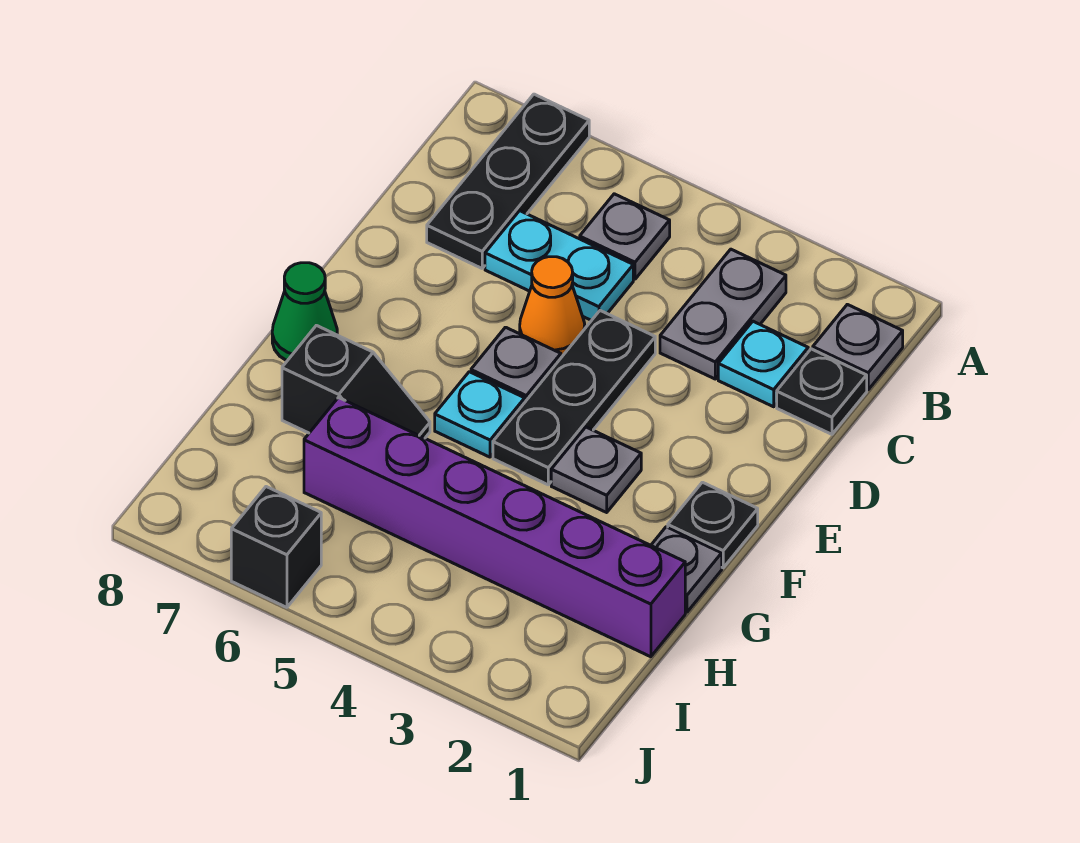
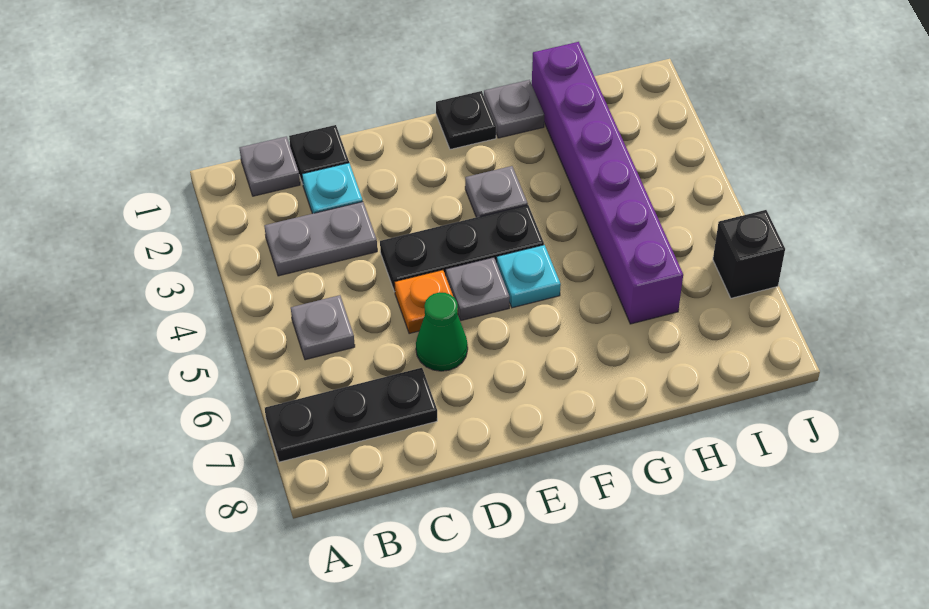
cyan 1x2 plate [485,211,633,321] -> none
orange 1x1 cone [520,257,585,357] -> orange 1x1 plate [394,270,453,334]
green 1x1 cone [272,263,337,361] -> green 1x1 cone moved to [416,292,468,371]
black 1x2 slope [282,325,430,438] -> none

